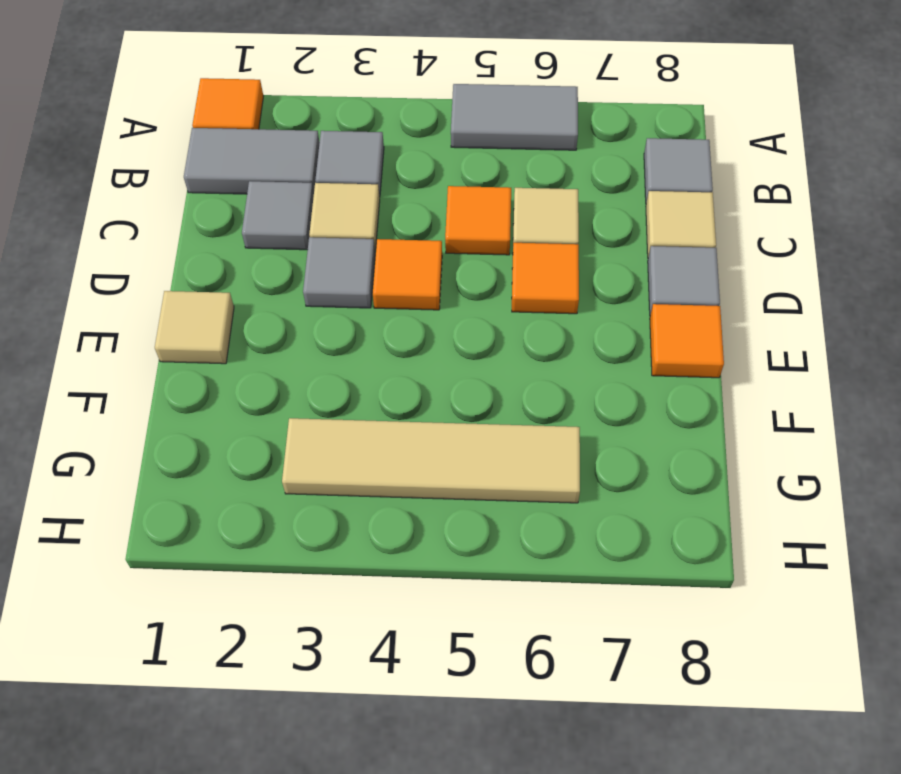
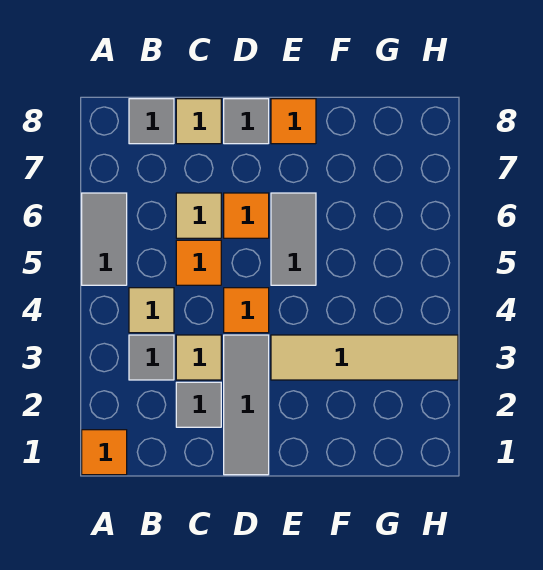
grey 1x2 tile [184,128,320,194] -> grey 1x2 tile moved to [271,193,316,285]
grey 1x1 tile [303,237,375,308] -> grey 1x3 tile [224,335,269,475]
tan 1x1 tile [155,291,234,364] -> tan 1x1 tile moved to [129,288,174,333]
tan 1x4 tile [282,418,580,503] -> tan 1x4 tile turned to [271,335,458,380]

